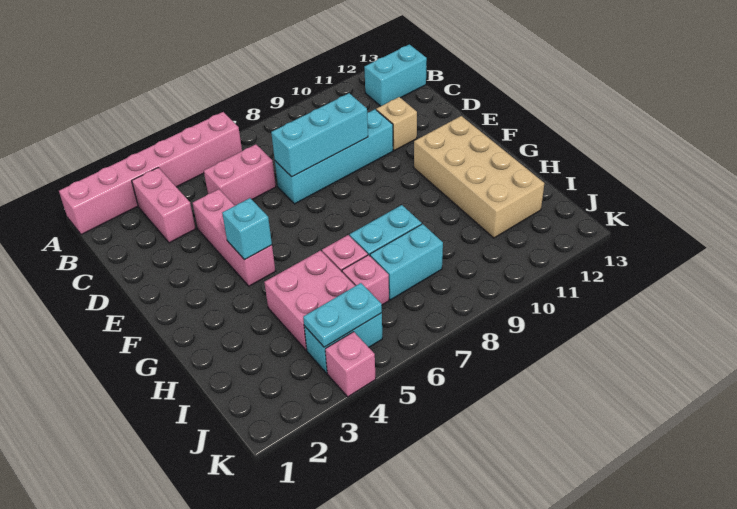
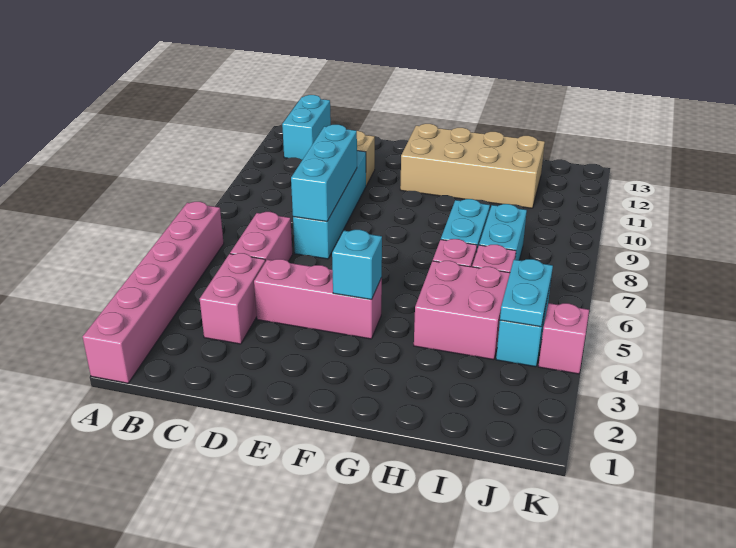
pink 1x2 brick [132,168,196,243] -> pink 1x2 brick turned to [200,253,265,344]

